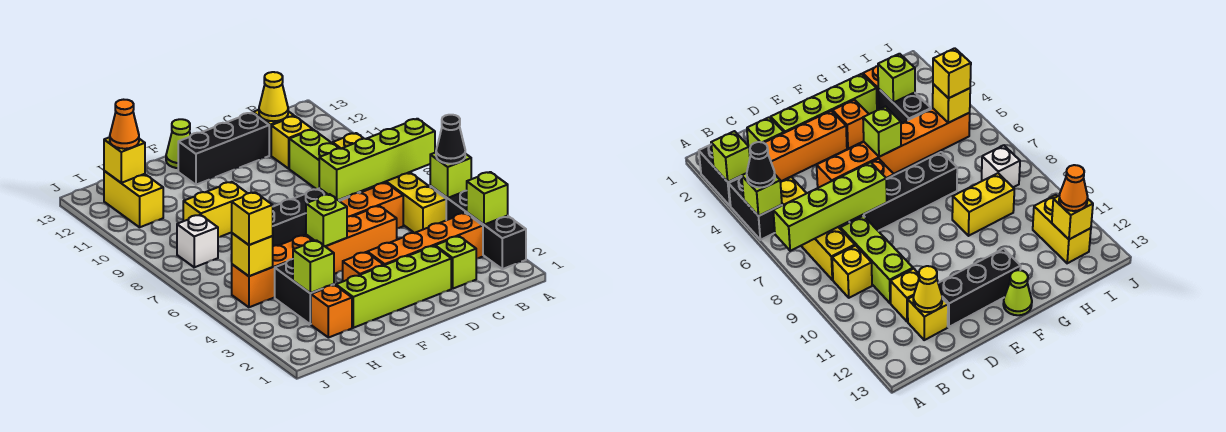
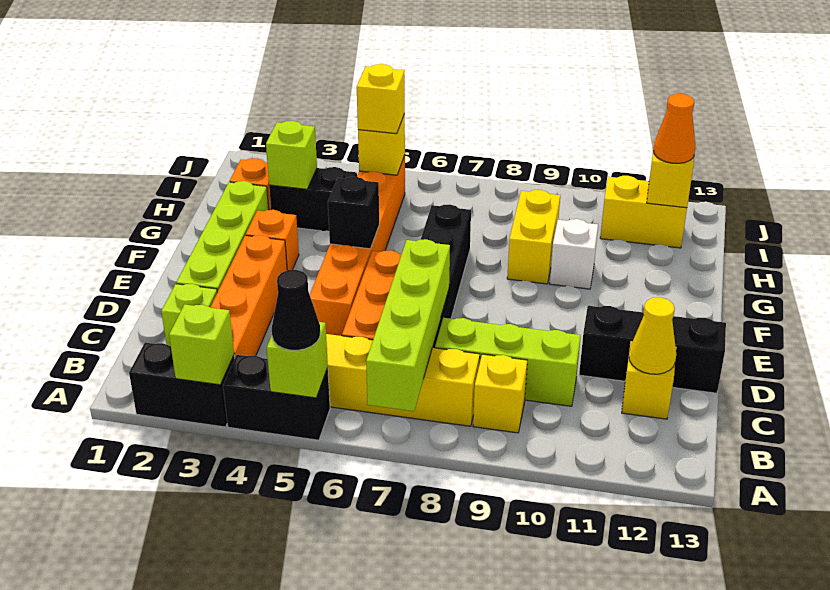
yellow 1x1 brick [271,116,312,169] -> none
black 1x3 brick [178,113,269,185] -> black 1x3 brick turned to [579,306,726,393]
lime 1x1 brick [306,194,347,246] -> black 1x1 brick [328,177,379,249]
lime 1x1 cone [166,119,191,168] -> none
white 1x1 brick [177,215,218,267] -> white 1x1 brick moved to [550,219,598,289]

